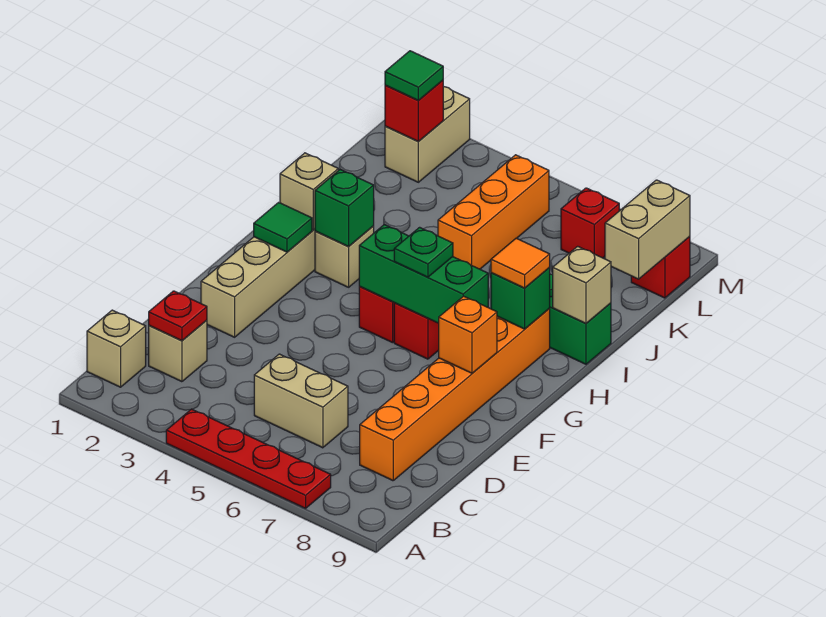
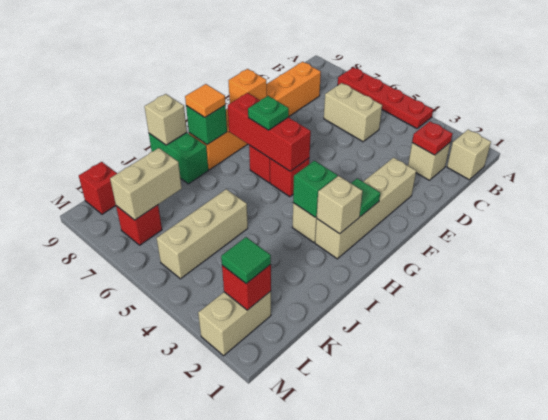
green 1x3 brick [359,225,488,323] -> red 1x3 brick [228,93,311,171]
orange 1x3 brick [438,155,549,269] -> tan 1x3 brick [157,189,248,279]
tan 1x2 brick [605,180,690,279] -> tan 1x2 brick moved to [110,148,182,220]

